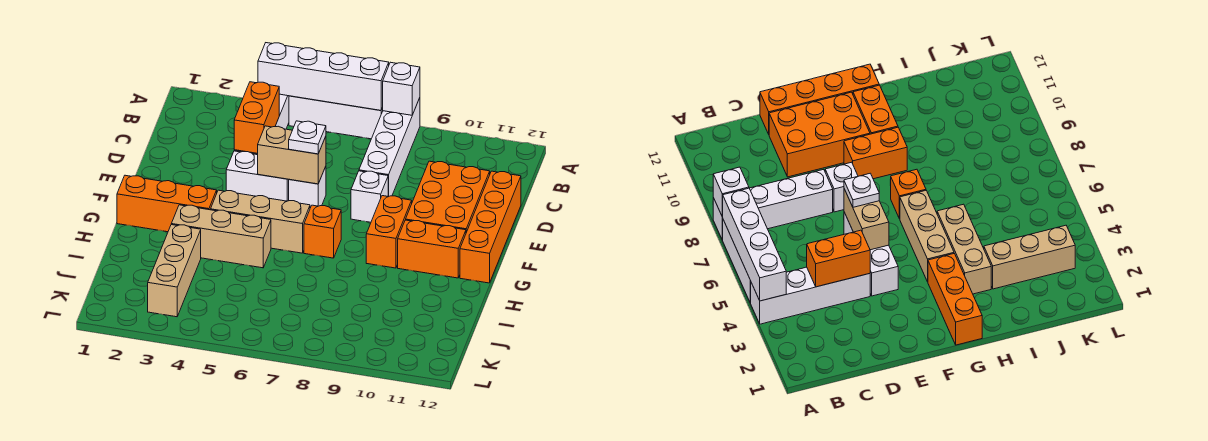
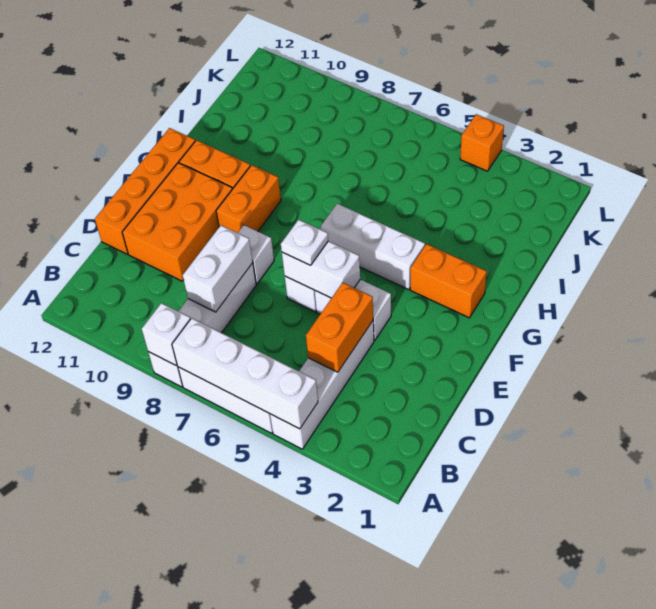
none -> white 1x2 brick [183,226,253,312]
tan 1x2 brick [257,126,326,184] -> white 1x2 brick [282,241,360,298]
orange 1x3 brick [117,175,217,232] -> orange 1x2 brick [410,244,487,318]
tan 1x3 brick [211,190,310,253] -> white 1x3 brick [321,204,425,290]
orange 1x1 brick [304,205,341,258] -> orange 1x1 brick moved to [460,114,504,171]
tan 1x3 brick [171,205,271,268] -> none
tan 1x3 brick [148,225,201,317] -> none

